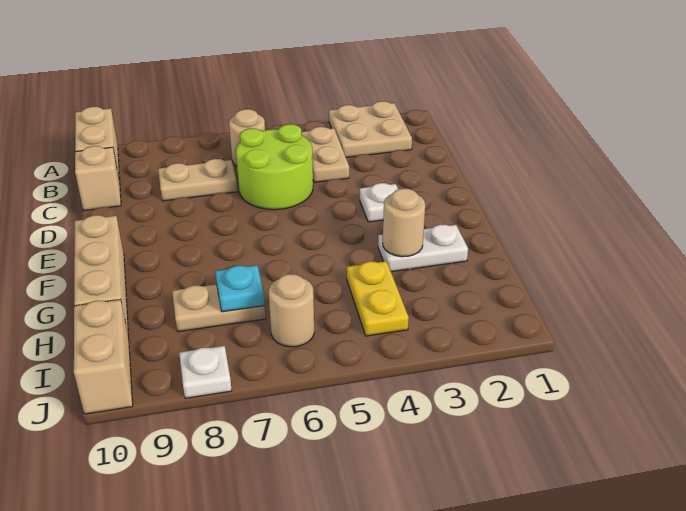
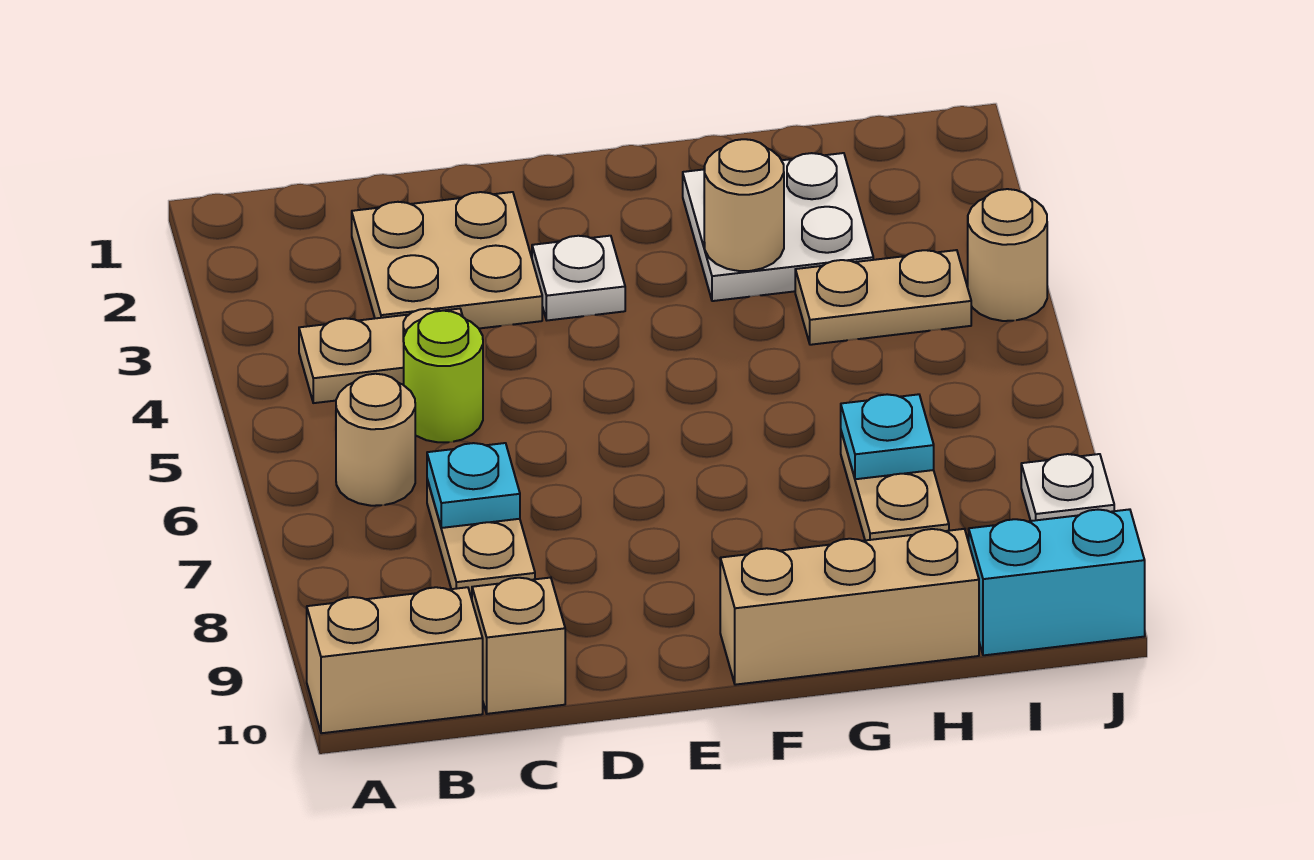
tan 2x2 plate [329,101,412,157] -> tan 2x2 plate moved to [352,192,542,328]
lime 2x2 round brick [236,124,313,210] -> lime 1x1 round brick [404,311,483,442]
none -> cyan 1x1 plate [427,443,520,528]
white 1x2 plate [378,224,468,272] -> white 2x2 plate [683,153,873,301]
yellow 1x2 plate [347,261,409,336] -> tan 1x2 plate [795,250,971,345]
tan 1x1 round brick [269,274,314,347] -> tan 1x1 round brick moved to [968,189,1047,321]
tan 1x2 brick [74,299,133,414] -> cyan 1x2 brick [969,509,1145,655]

